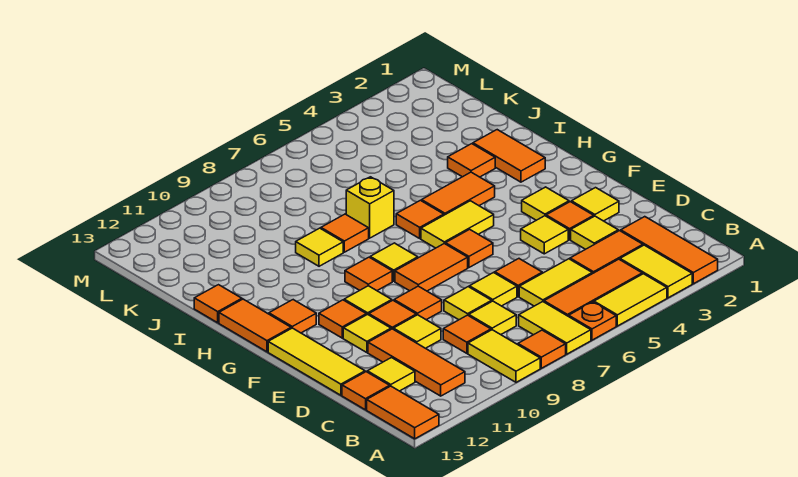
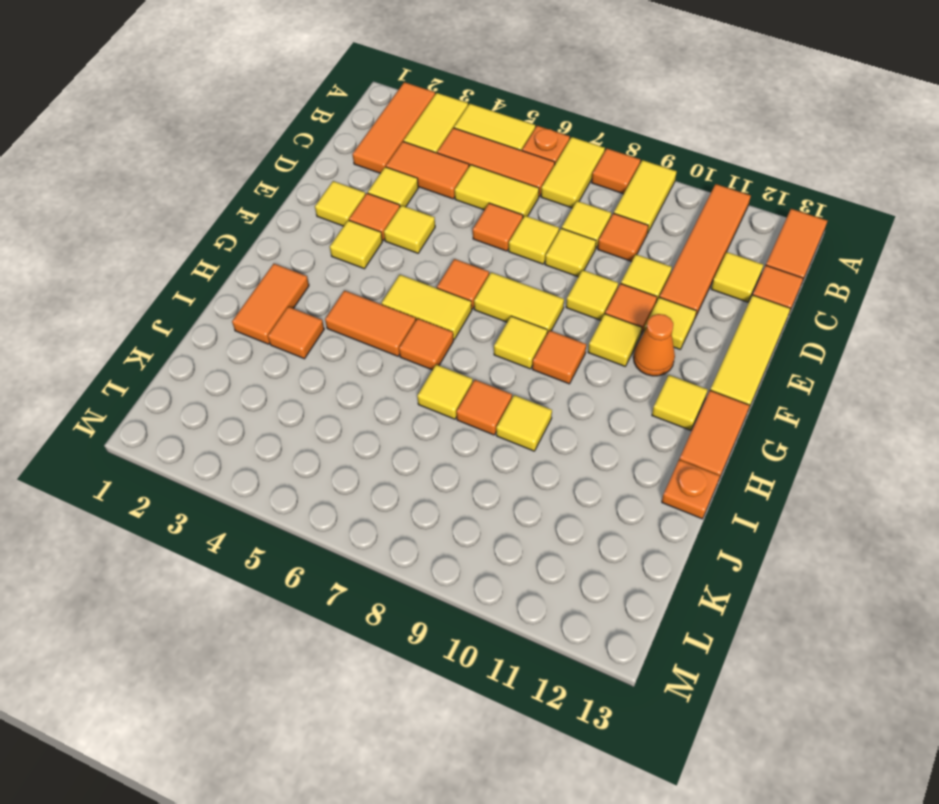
orange 1x3 tile [368,329,465,396] -> orange 1x4 tile [660,184,751,318]
orange 1x1 tile [394,286,442,320] -> yellow 1x1 tile [566,270,618,320]
orange 1x2 tile [395,244,468,291] -> yellow 1x2 tile [474,272,564,333]
orange 1x1 tile [319,300,366,338] -> orange 1x1 cone [634,314,675,376]
orange 1x1 tile [269,300,316,333] -> yellow 1x1 tile [652,375,708,430]
yellow 1x1 brick [346,177,394,238] -> yellow 1x1 tile [417,365,473,419]
orange 1x1 tile [194,285,242,323] -> orange 1x1 plate [662,460,720,519]

